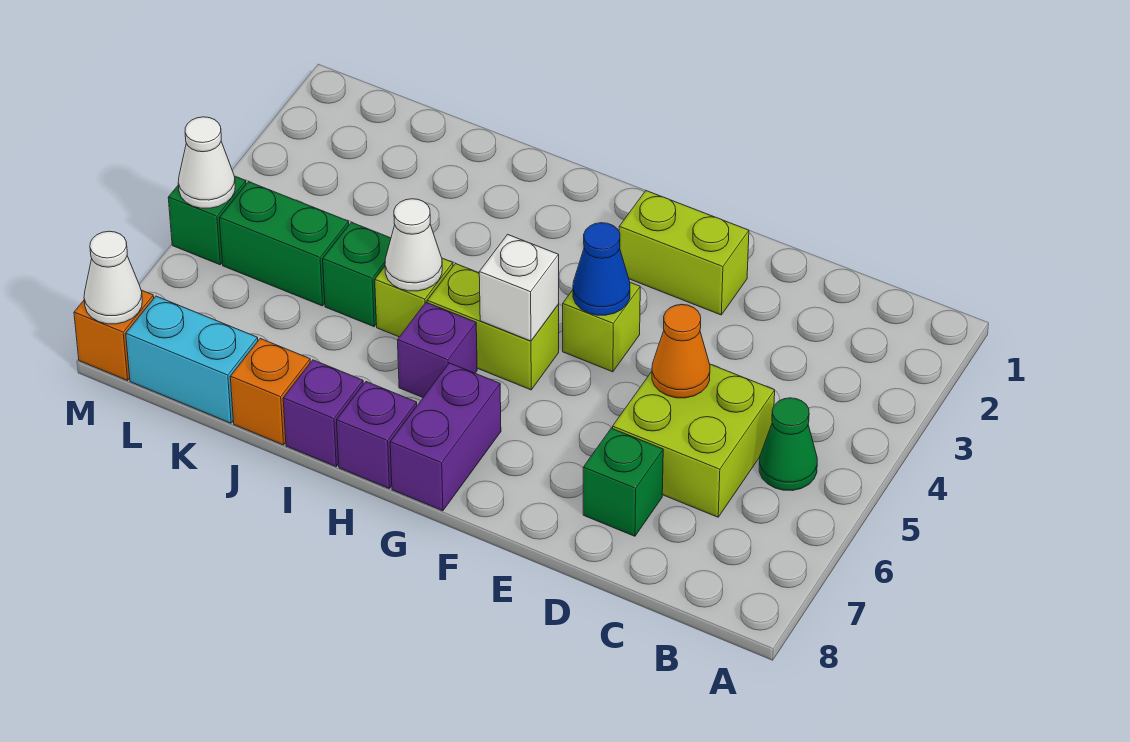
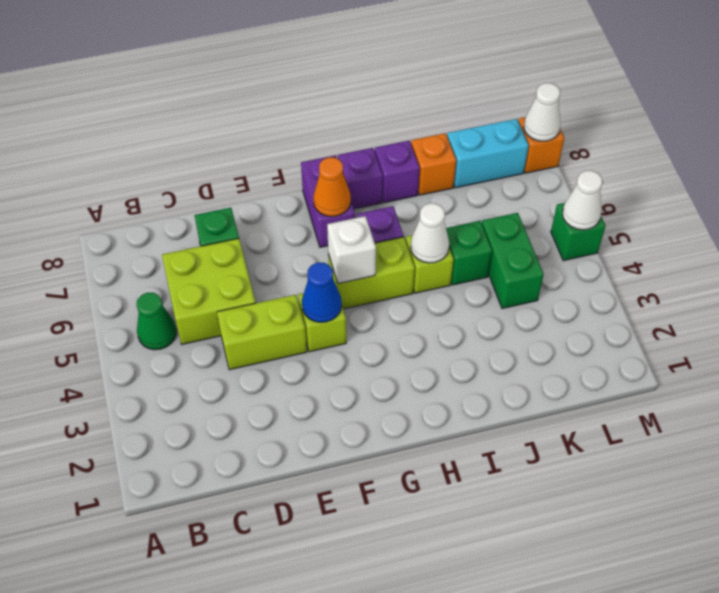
orange 1x1 cone [652,305,710,398] -> orange 1x1 cone moved to [313,157,351,217]
lime 1x2 brick [619,191,749,315] -> lime 1x2 brick moved to [217,295,307,370]
green 1x2 brick [220,182,349,306] -> green 1x2 brick turned to [482,213,544,309]

